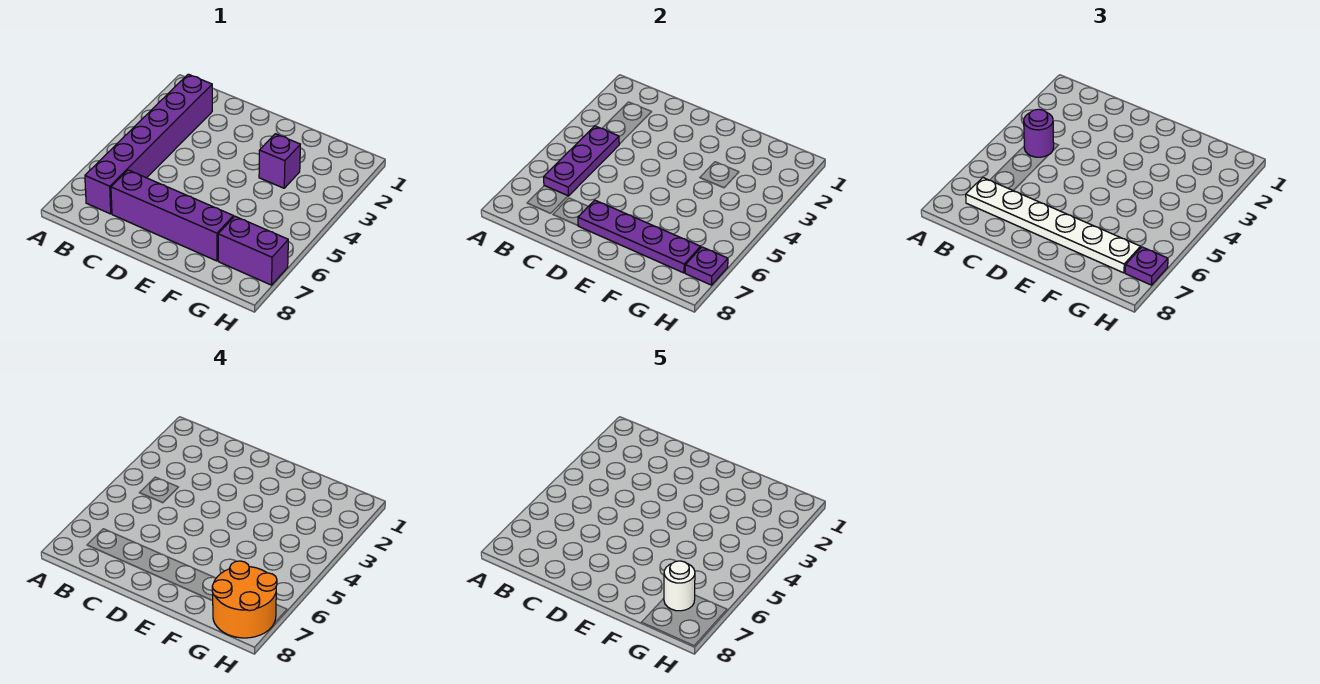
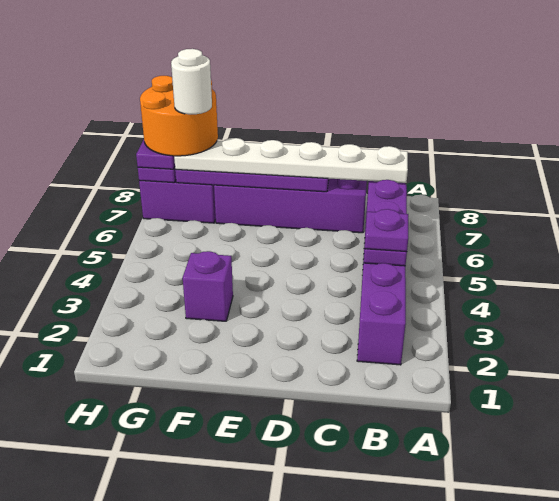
purple 1x1 round brick [1024,109,1054,157] -> purple 1x1 plate [364,209,408,252]

